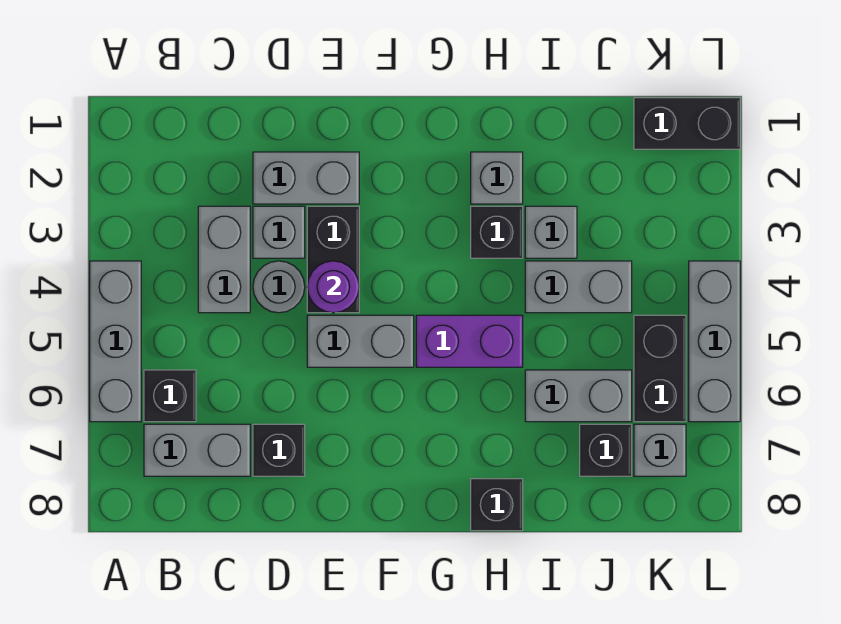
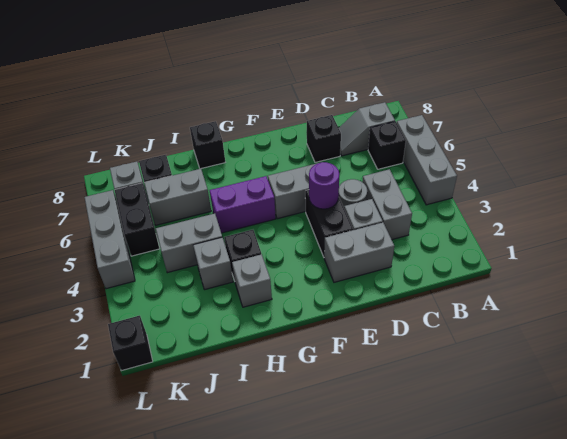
grey 1x2 brick [144,424,250,476] -> grey 1x2 slope [339,102,395,156]
black 1x2 brick [634,98,740,149] -> black 1x1 brick [108,316,153,371]

